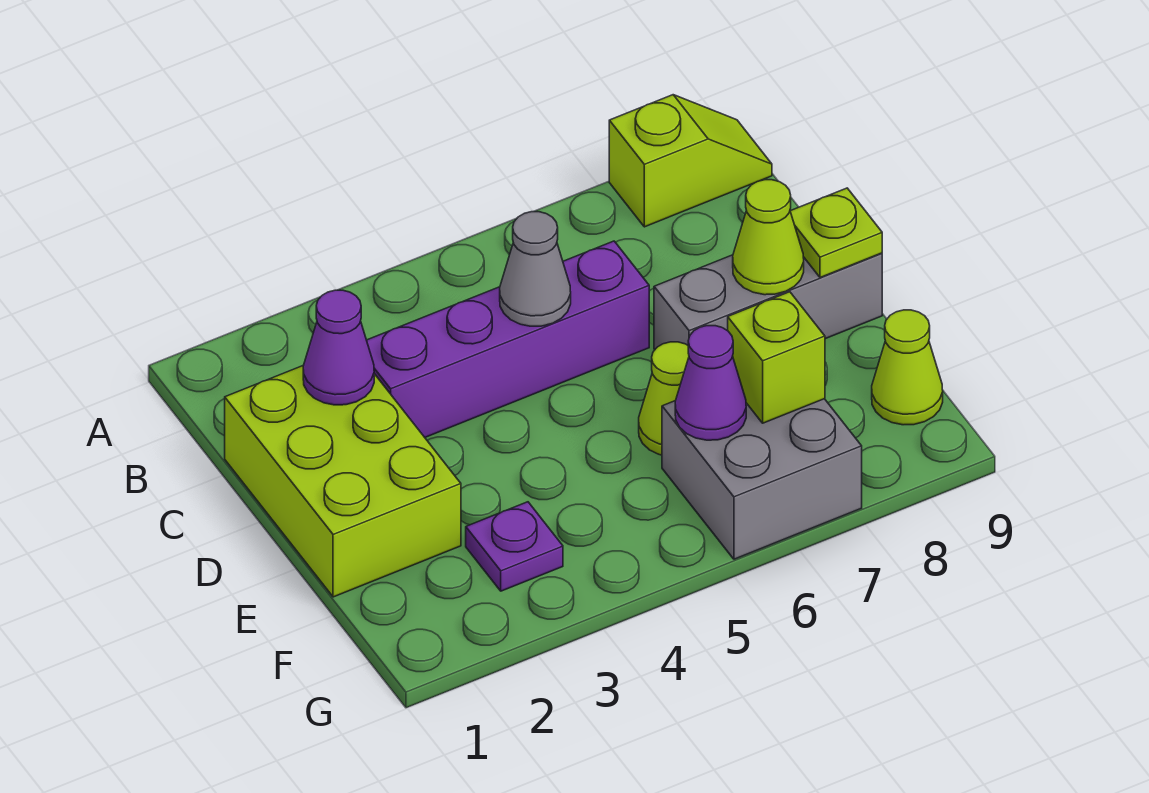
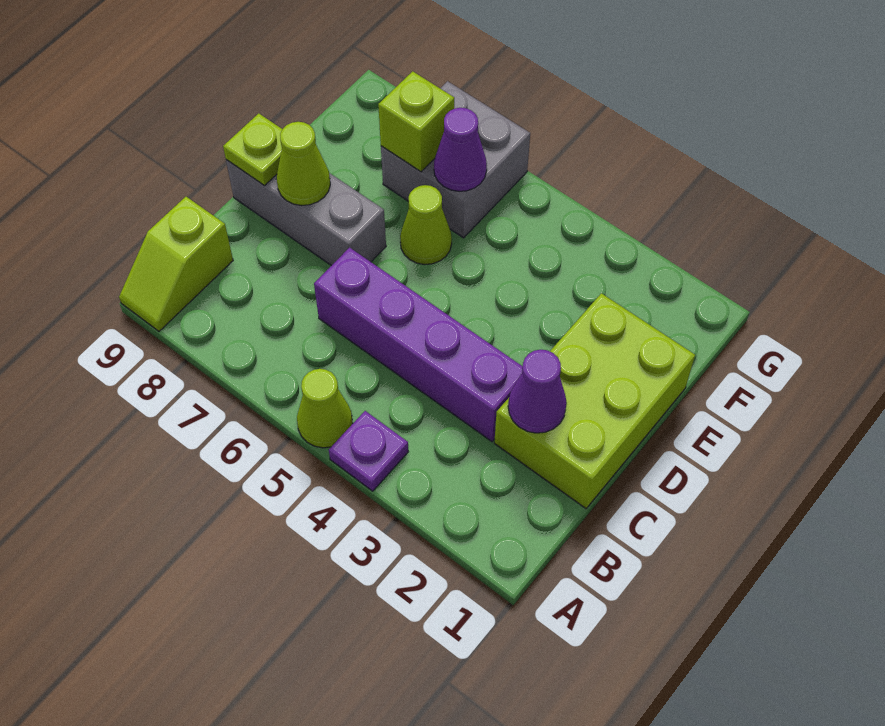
lime 1x2 slope [609,95,772,227] -> lime 1x2 slope turned to [119,197,233,331]
grey 1x1 cone [500,212,571,326] -> none
purple 1x1 plate [466,502,563,591] -> purple 1x1 plate moved to [329,411,408,491]
lime 1x1 cone [872,310,943,425] -> lime 1x1 cone moved to [297,369,353,448]

